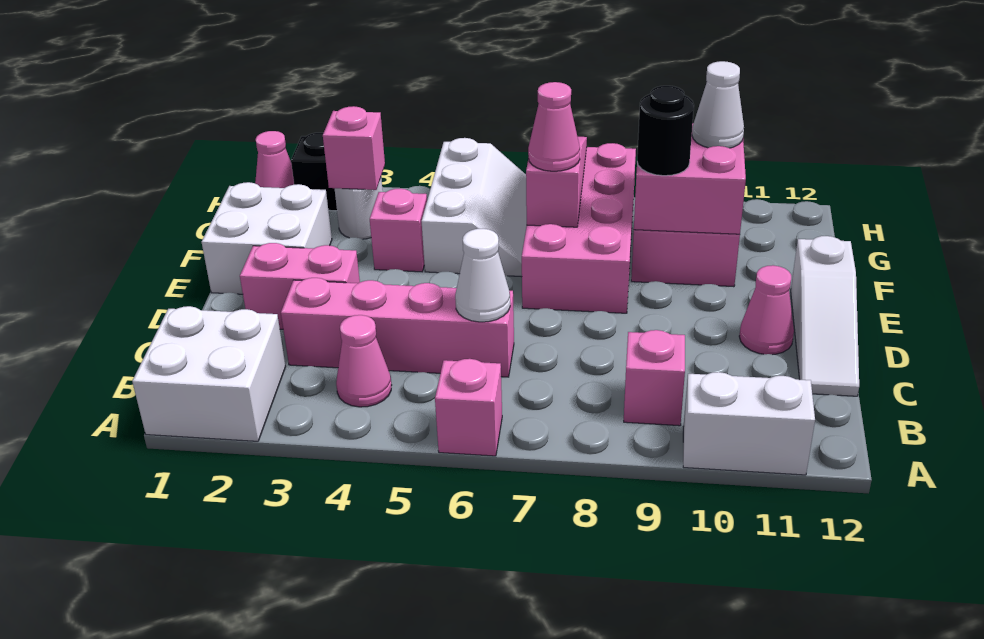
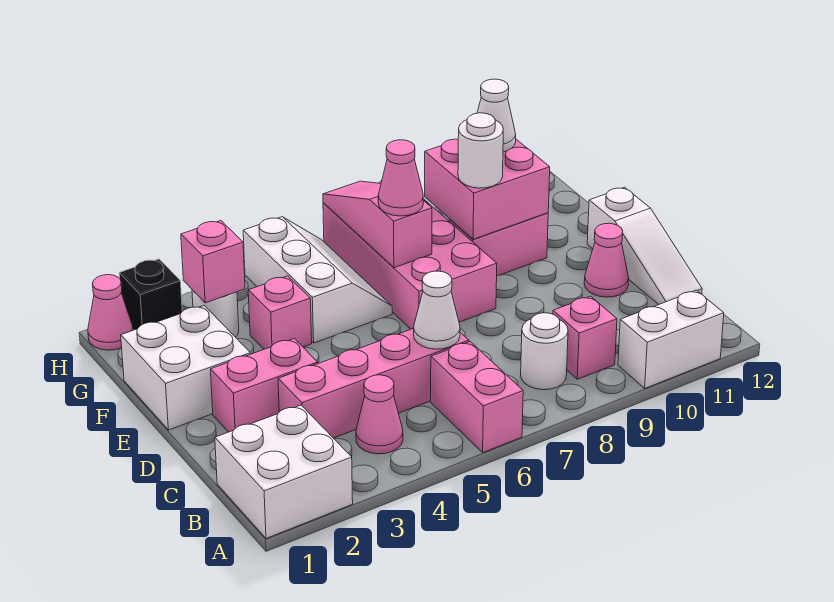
pink 1x1 brick [435,359,502,456] -> pink 1x2 brick [431,342,523,453]
none -> white 1x1 round brick [521,313,568,390]
black 1x1 round brick [637,86,694,176] -> white 1x1 round brick [458,113,503,188]

